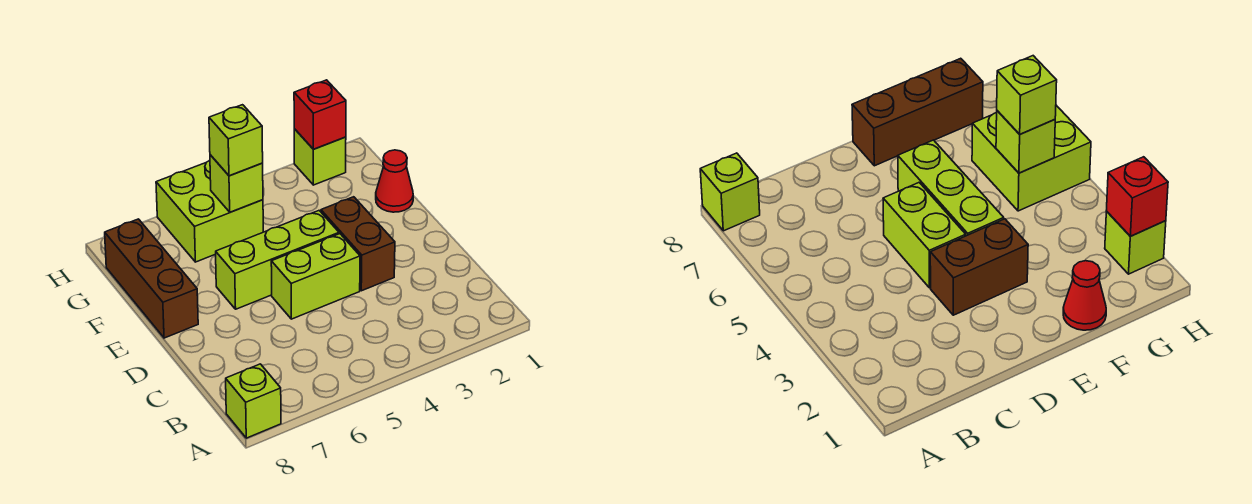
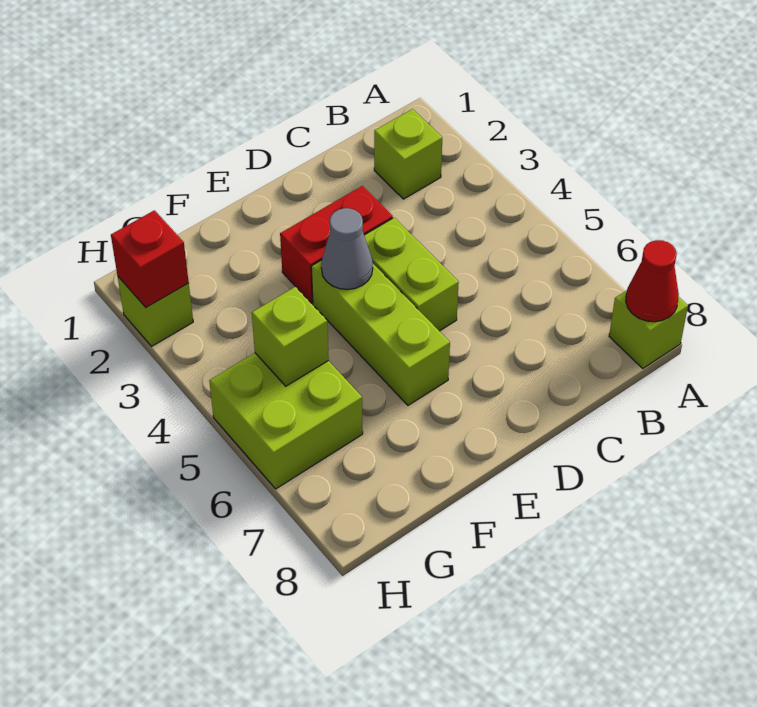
brown 1x2 brick [321,197,395,291] -> red 1x2 brick [280,186,393,303]
none -> grey 1x1 cone [321,208,373,289]
brown 1x3 brick [105,219,198,338] -> none
red 1x1 cone [376,150,413,212] -> red 1x1 cone moved to [626,240,679,322]
lime 1x1 brick [209,105,263,176] -> lime 1x1 brick moved to [374,109,442,199]

